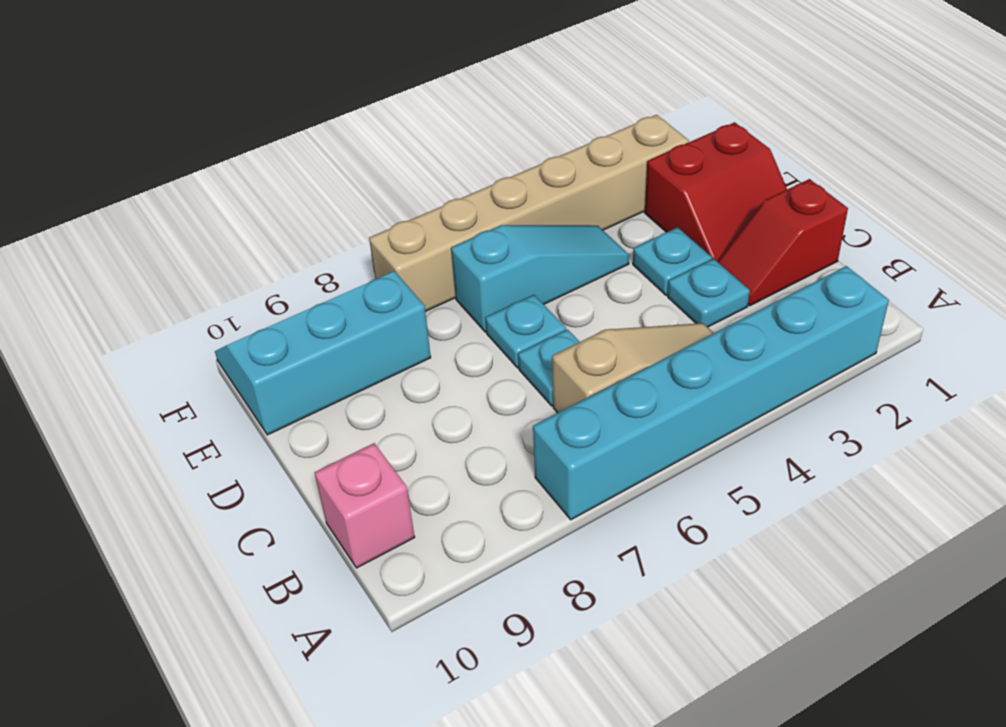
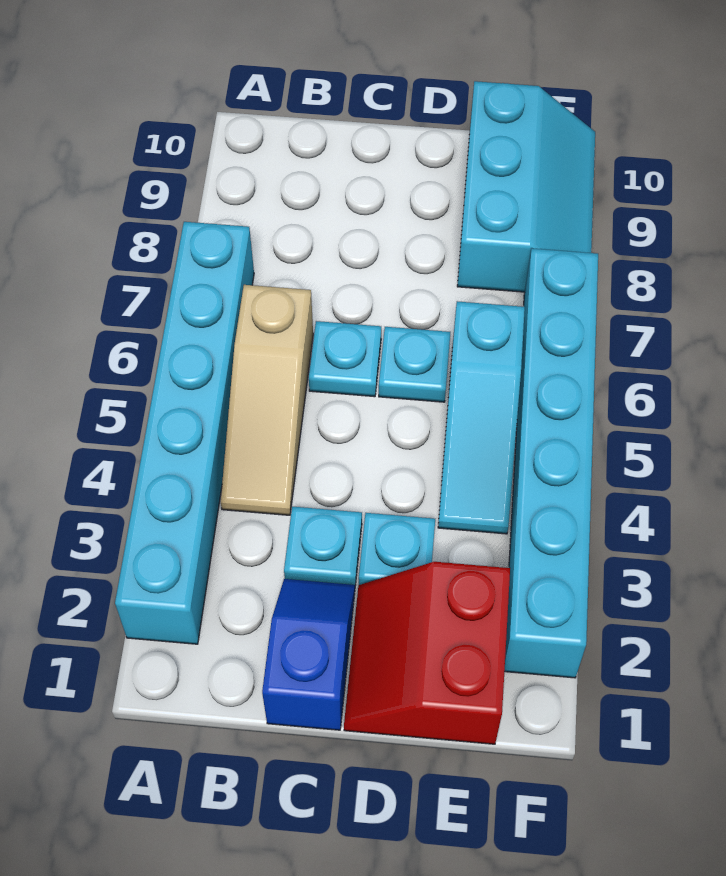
pink 1x1 brick [315,443,415,568] -> none
red 1x2 slope [718,179,848,306] -> blue 1x2 slope [262,579,355,730]
tan 1x6 brick [369,115,689,312] -> cyan 1x6 brick [504,248,598,678]

